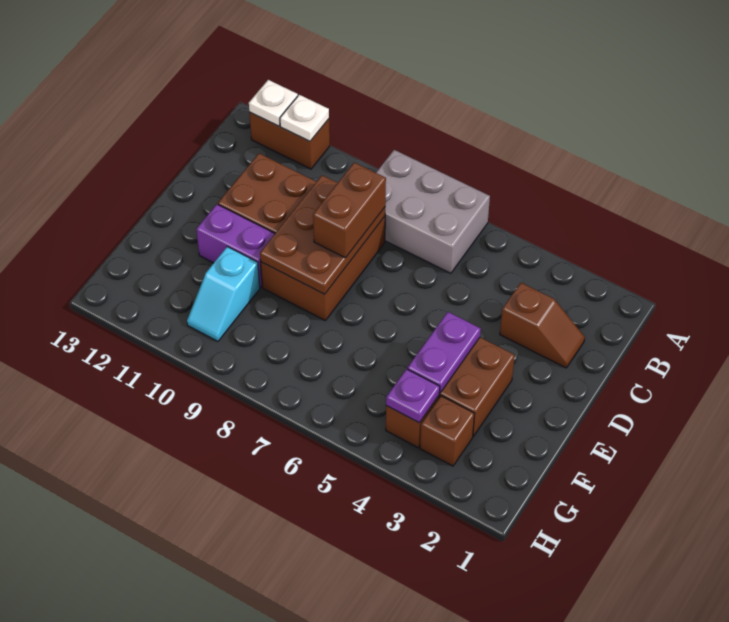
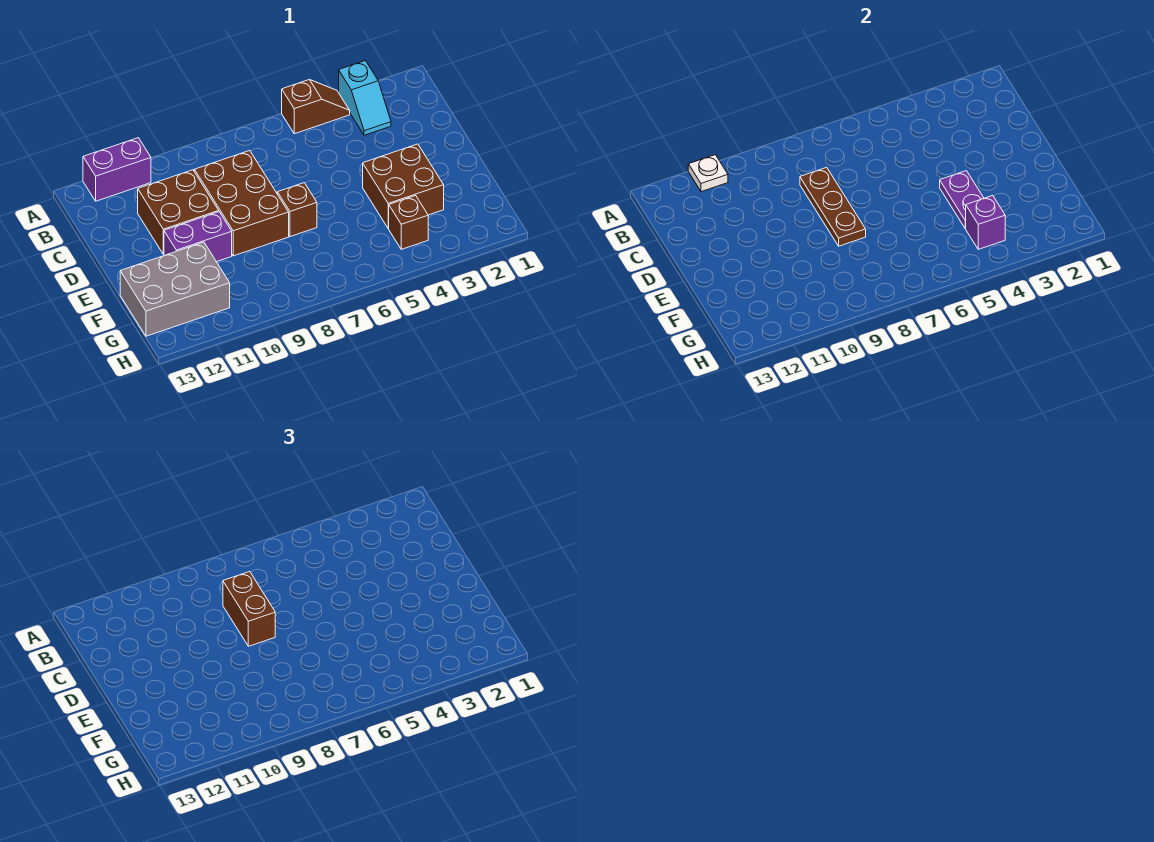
grey 2x3 brick [376,150,490,273] -> grey 2x3 brick moved to [120,242,230,336]
brown 1x2 brick [249,112,330,169] -> purple 1x2 brick [83,138,151,201]
white 1x1 plate [249,80,298,126] -> none
brown 1x2 slope [500,283,585,368] -> brown 1x2 slope moved to [282,80,350,134]
brown 2x3 plate [260,175,385,294] -> brown 1x3 plate [800,167,866,246]
cyan 1x2 slope [187,247,260,341] -> cyan 1x2 slope moved to [339,61,391,135]
brown 1x1 brick [420,396,475,466] -> brown 1x1 brick moved to [277,183,317,237]
purple 1x1 plate [386,369,440,423] -> purple 1x1 brick [965,195,1005,249]

